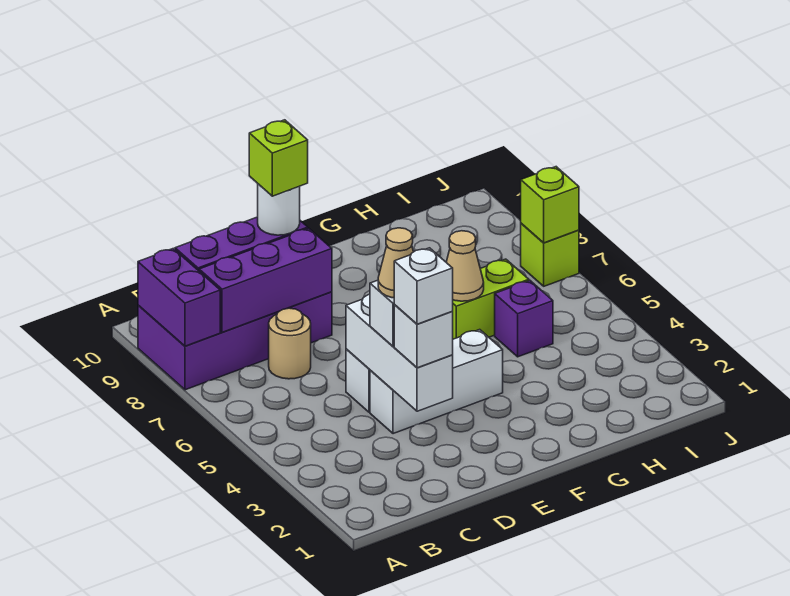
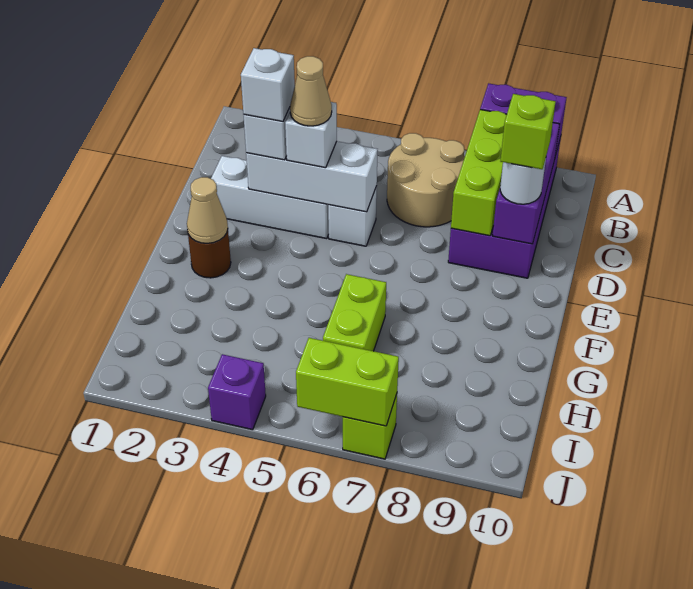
purple 1x3 brick [199,228,332,333] -> lime 1x3 brick [451,110,507,236]
tan 1x1 round brick [269,308,311,379] -> tan 2x2 round brick [387,133,465,227]
white 1x3 brick [370,330,503,434] -> white 1x3 brick turned to [211,156,329,239]
none -> brown 1x1 round brick [188,230,231,278]
tan 1x1 cone [446,231,484,301] -> tan 1x1 cone moved to [187,177,228,243]
purple 1x1 brick [495,281,553,357] -> purple 1x1 brick moved to [208,354,266,430]
lime 1x1 brick [521,167,579,243] -> lime 1x2 brick [296,338,399,426]

